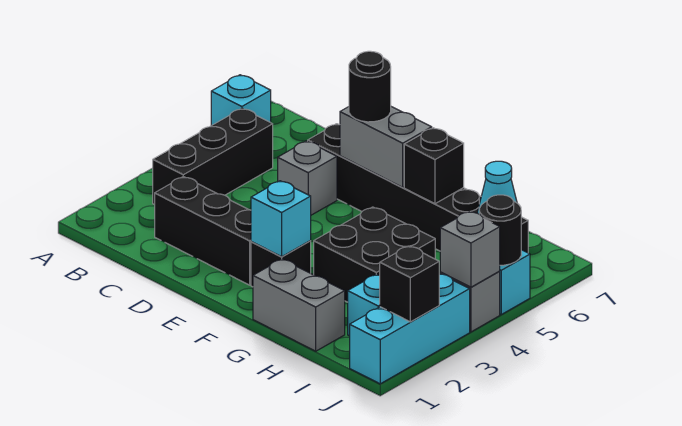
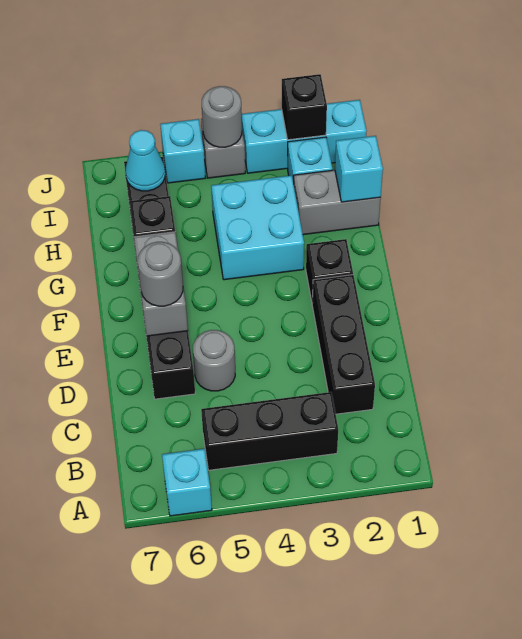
grey 1x1 brick [278,141,337,215] -> grey 1x1 round brick [193,330,235,391]
black 1x1 round brick [349,51,391,122] -> grey 1x1 round brick [137,242,183,306]
cyan 1x1 brick [251,181,311,257] -> cyan 1x1 brick moved to [335,136,383,202]
grey 1x2 brick [253,259,345,351] -> grey 1x2 brick turned to [294,170,381,235]
black 2x2 brick [314,207,435,302] -> cyan 2x2 brick [211,175,304,280]
grey 1x1 brick [440,211,500,287] -> grey 1x1 round brick [202,86,242,147]
black 1x1 round brick [479,195,521,265] -> none

